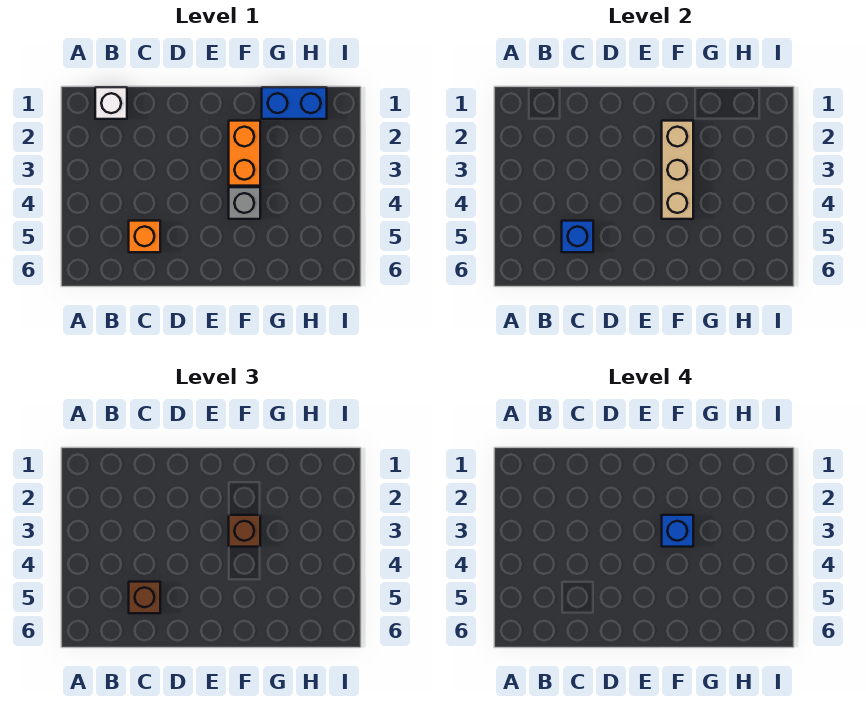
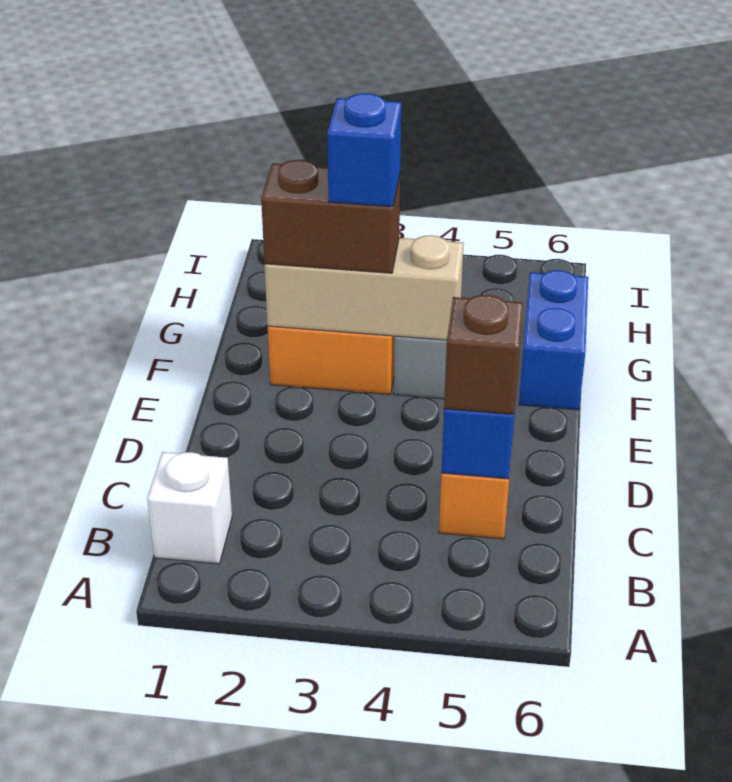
brown 1x1 brick [229,515,260,547] -> brown 1x2 brick [261,160,400,273]
blue 1x2 brick [262,87,327,119] -> blue 1x2 brick moved to [519,270,588,410]

